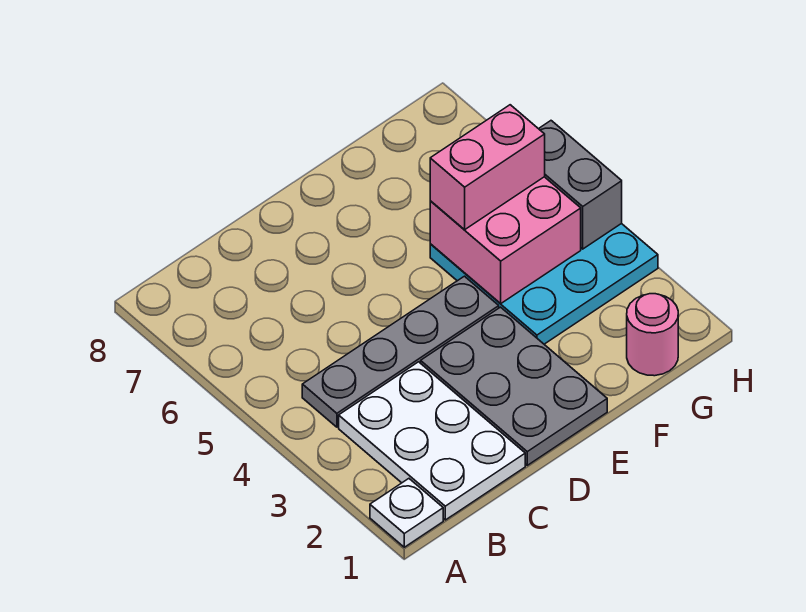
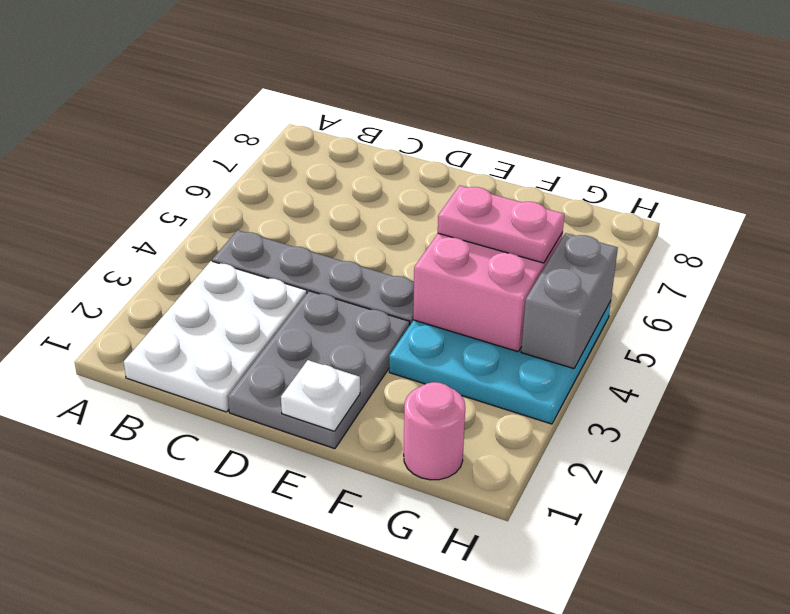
white 1x1 plate [370,479,443,547] -> white 1x1 plate moved to [281,360,360,431]
pink 1x2 brick [430,105,545,230] -> pink 1x2 plate [438,186,564,263]

